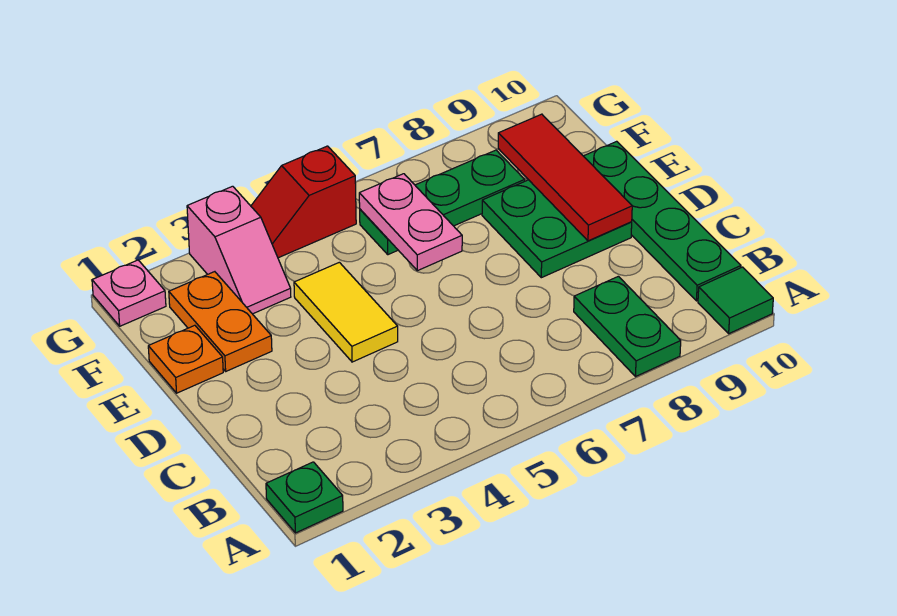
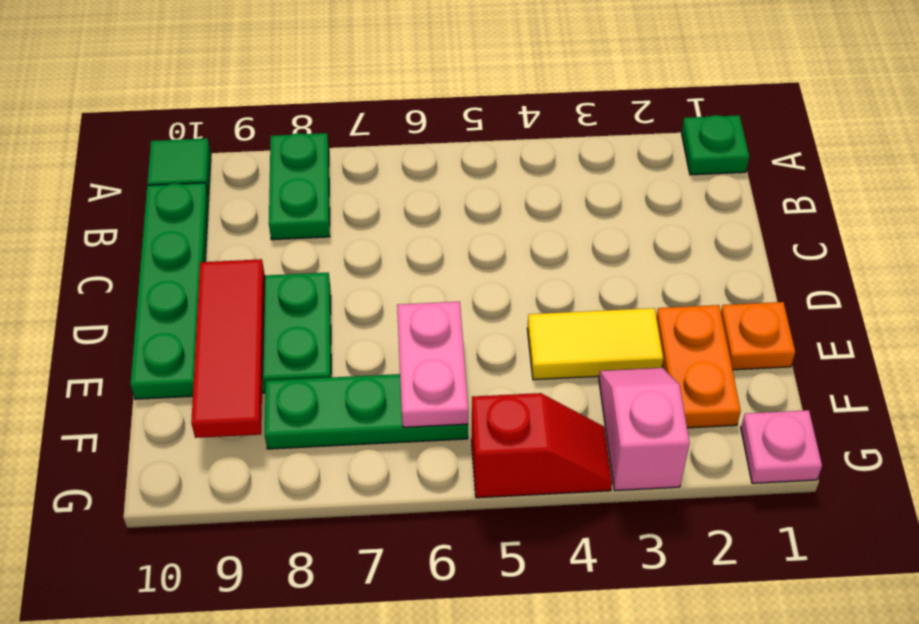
yellow 1x2 tile [294,262,398,362] -> yellow 1x2 tile turned to [527,308,663,380]

